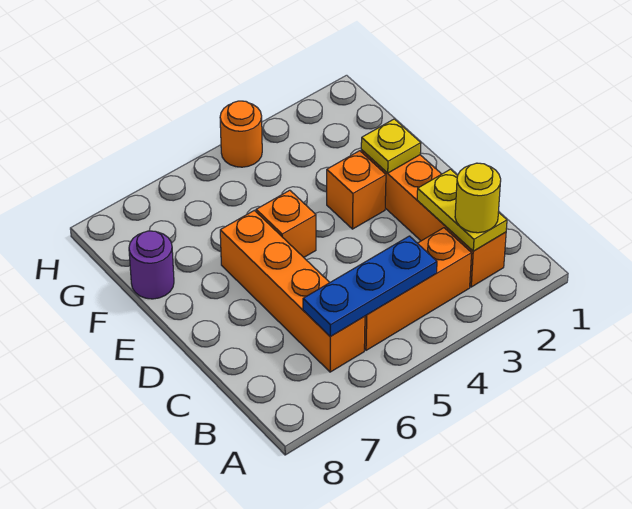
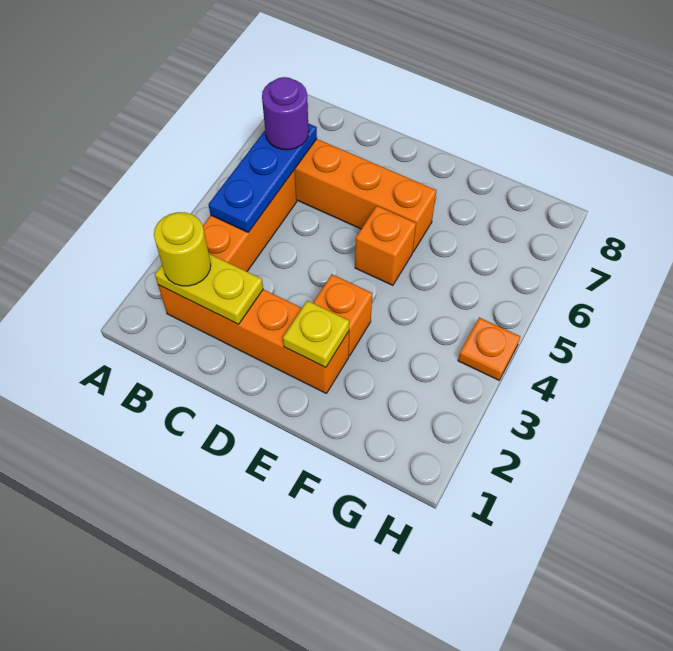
purple 1x1 round brick [129,231,174,299] -> purple 1x1 round brick moved to [262,77,309,150]
orange 1x1 round brick [220,101,262,167] -> orange 1x1 plate [458,318,520,380]

